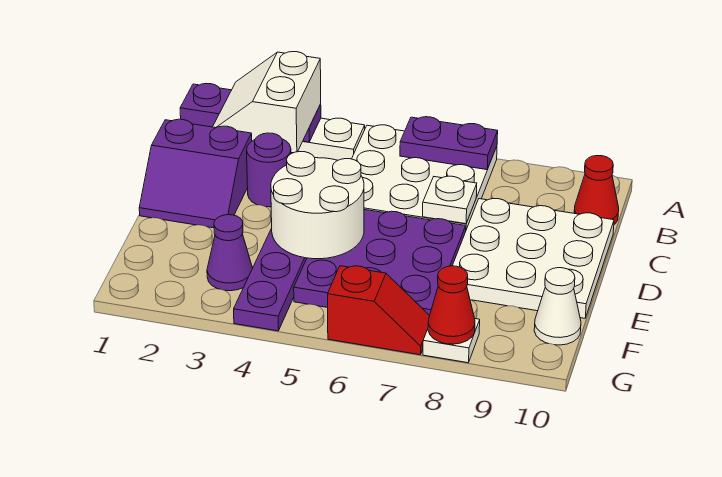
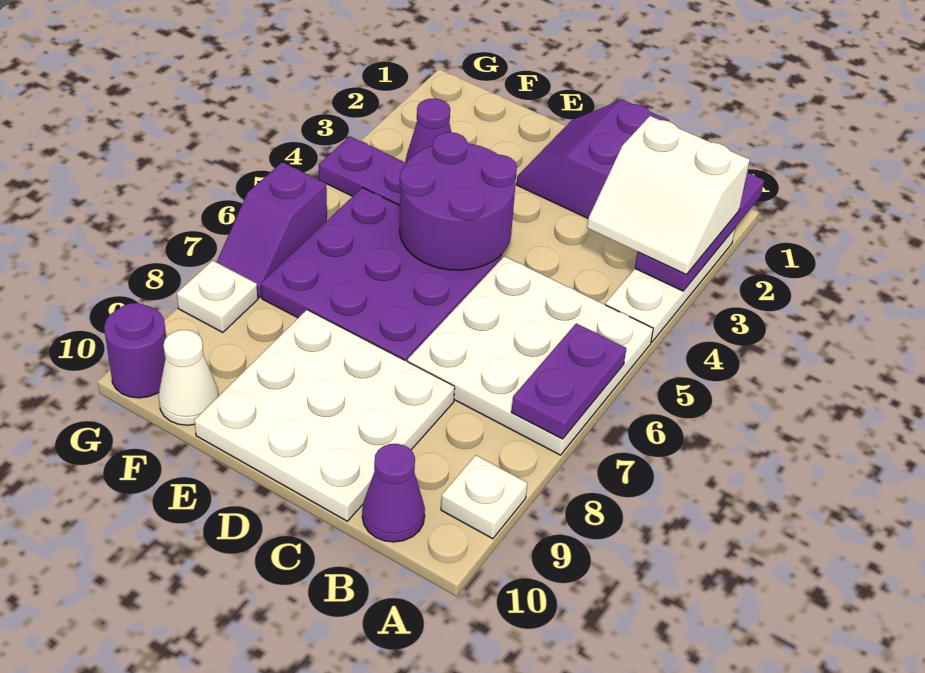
white 2x2 slope [213,52,321,153] -> white 2x2 slope turned to [587,116,750,274]
red 1x1 cone [574,156,619,225] -> purple 1x1 cone [362,444,425,542]
purple 1x1 round brick [247,133,291,207] -> purple 1x1 round brick moved to [104,303,166,398]
white 1x1 plate [423,176,477,224] -> white 1x1 plate moved to [441,455,527,539]
white 2x2 round brick [271,152,364,259] -> purple 2x2 round brick [400,132,517,270]
red 1x2 slope [328,266,430,355] -> purple 1x2 slope [217,162,327,298]
red 1x1 cone [428,266,475,344] -> none

